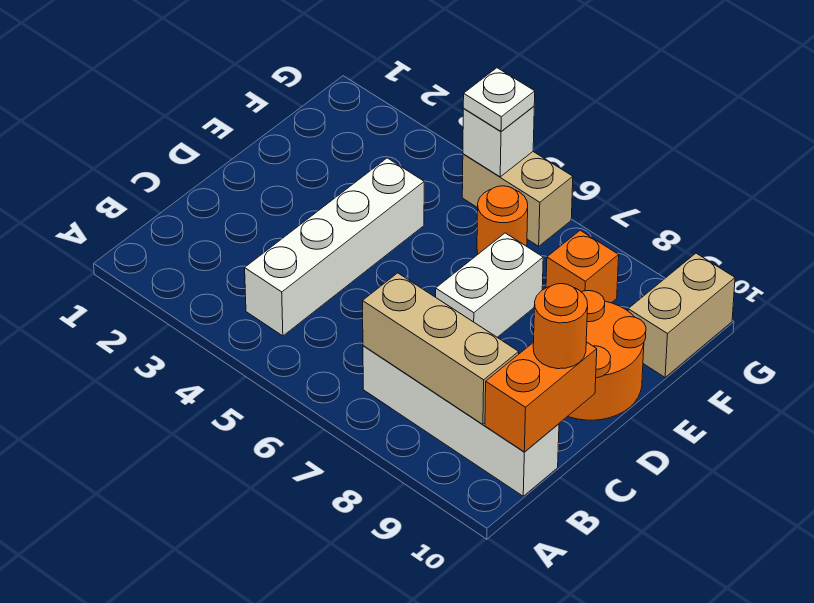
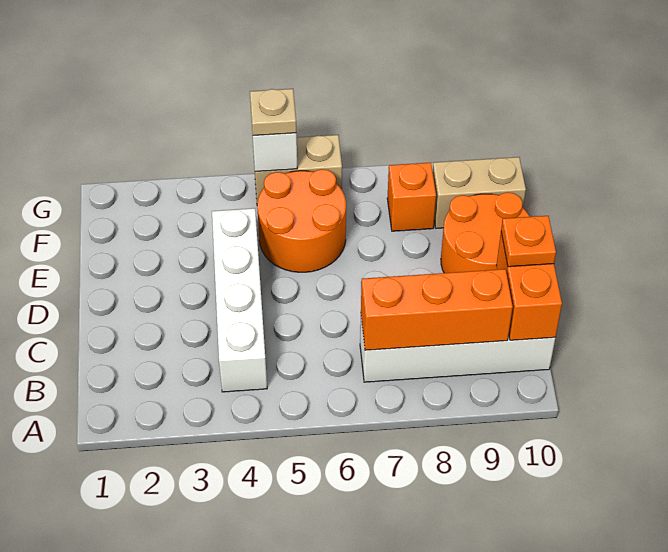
tan 1x3 brick [363,273,519,424] -> orange 1x3 brick [361,269,513,350]
orange 1x1 round brick [533,284,588,369] -> orange 1x1 plate [501,216,556,267]
white 1x2 brick [436,233,543,337] -> none
orange 1x1 round brick [477,186,528,254] -> orange 2x2 round brick [257,169,346,272]
tan 1x2 brick [628,253,735,377] -> tan 1x2 brick turned to [433,157,526,228]
white 1x1 plate [463,68,535,131] -> tan 1x1 plate [250,89,296,135]

